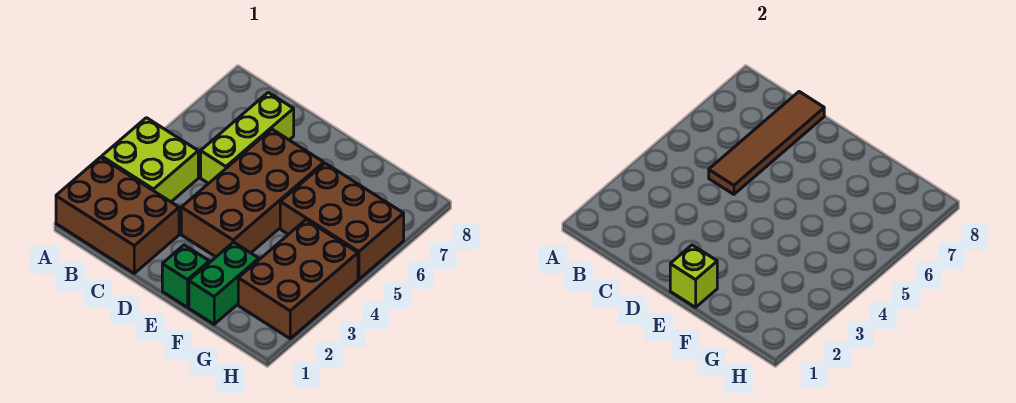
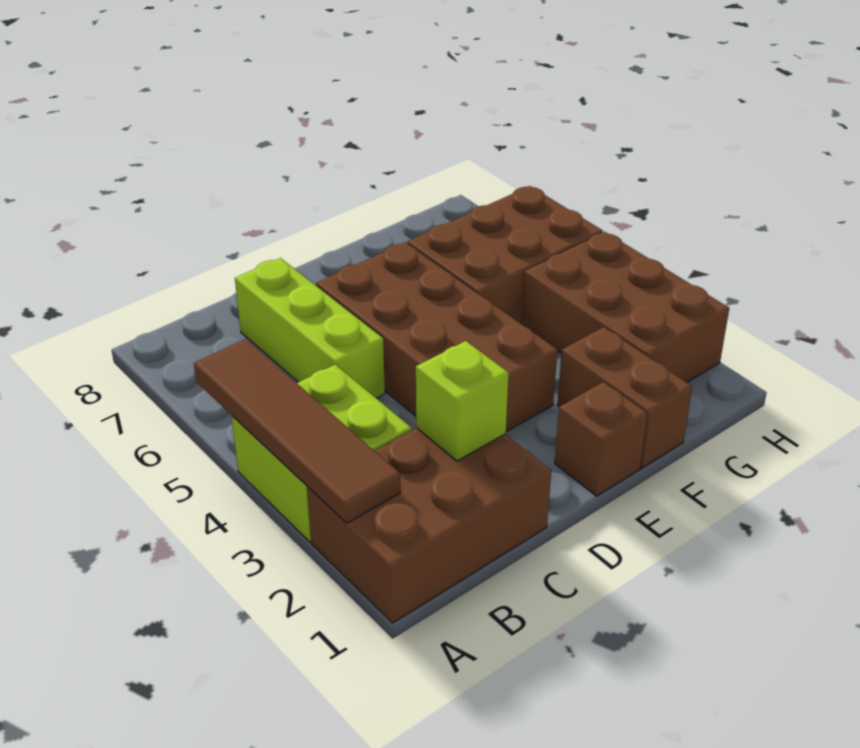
brown 1x4 tile [709,92,824,194] -> brown 1x4 tile moved to [194,339,401,523]
green 1x1 brick [162,245,209,307] -> brown 1x1 brick [555,382,647,496]
lime 1x1 brick [670,245,717,307] -> lime 1x1 brick moved to [416,341,509,461]
green 1x2 brick [189,242,259,324] -> brown 1x2 brick [557,327,692,468]

